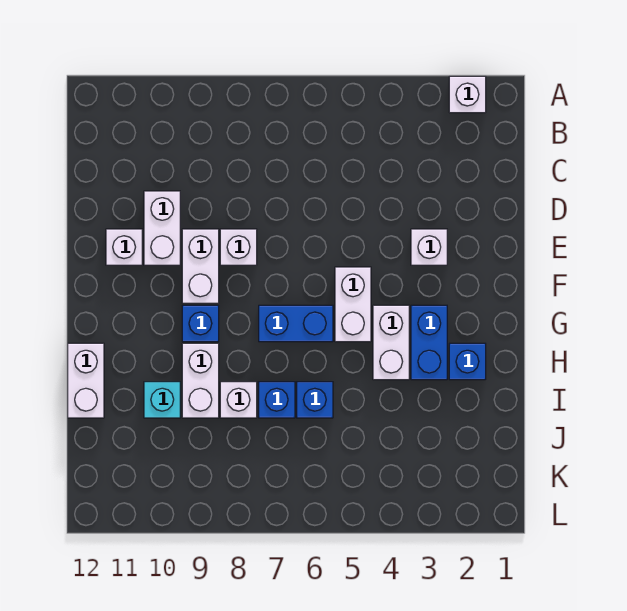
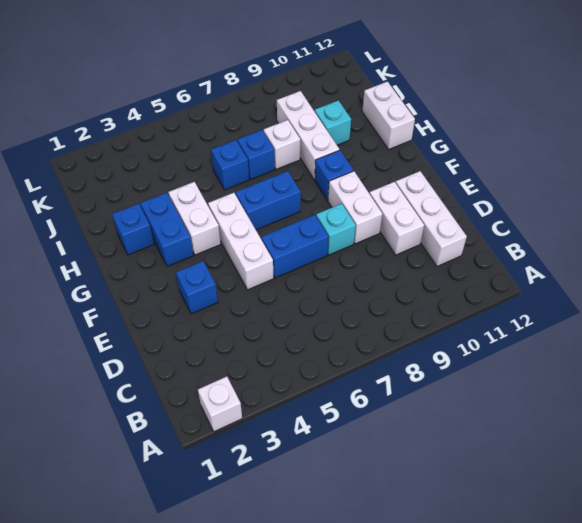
white 1x1 brick [411,229,447,265] -> blue 1x1 brick [176,261,218,314]
none -> blue 1x2 brick [261,215,329,278]
white 1x1 brick [220,229,257,265] -> cyan 1x1 brick [316,204,356,255]
white 1x1 brick [106,229,142,265] -> white 1x3 brick [396,171,467,266]
white 1x2 brick [335,267,371,342] -> white 1x3 brick [208,193,274,290]
white 1x2 brick [182,343,219,418] -> white 1x3 brick [277,91,339,180]

